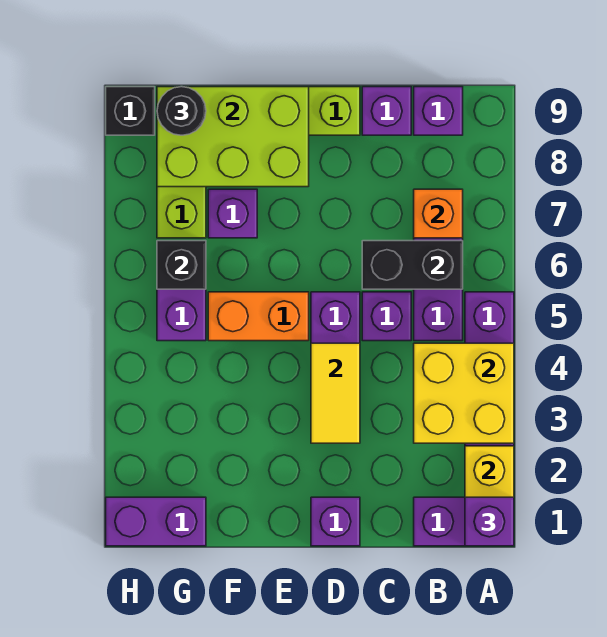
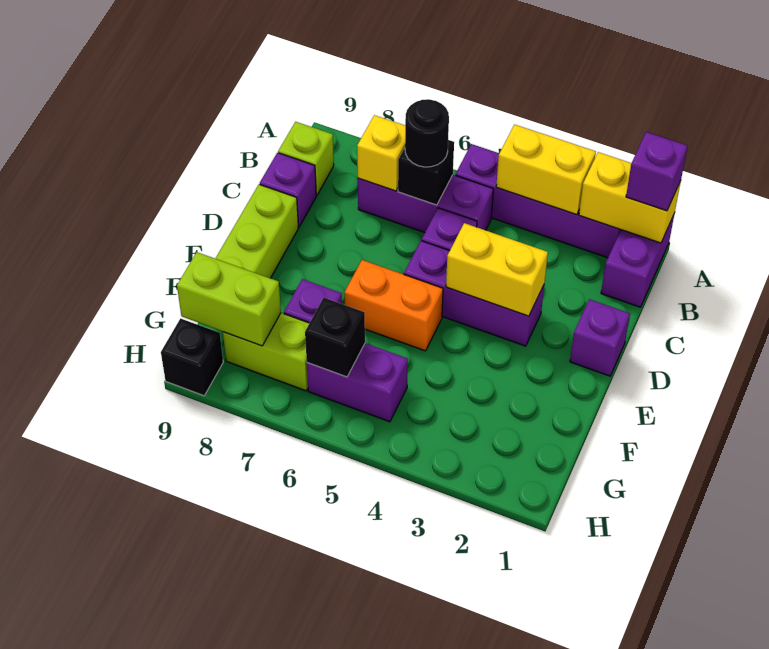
yellow 2x2 brick [414,343,514,443] -> yellow 1x2 brick [496,124,596,215]
black 1x2 brick [362,241,463,289] -> black 1x1 brick [398,140,454,205]
orange 1x1 brick [414,189,463,238] -> yellow 1x1 brick [357,115,405,191]
purple 1x1 brick [414,87,463,135] -> lime 1x1 brick [278,122,334,195]
yellow 1x2 tile [311,343,360,443] -> yellow 1x2 brick [446,223,548,316]
orange 1x2 brick [208,292,309,341] -> orange 1x2 brick turned to [344,260,443,351]
lime 2x3 brick [157,87,309,187] -> lime 1x2 brick [177,252,281,346]
purple 1x2 brick [106,497,206,546] -> none
black 1x1 round brick [157,87,206,135] -> black 1x1 round brick moved to [405,99,449,167]

